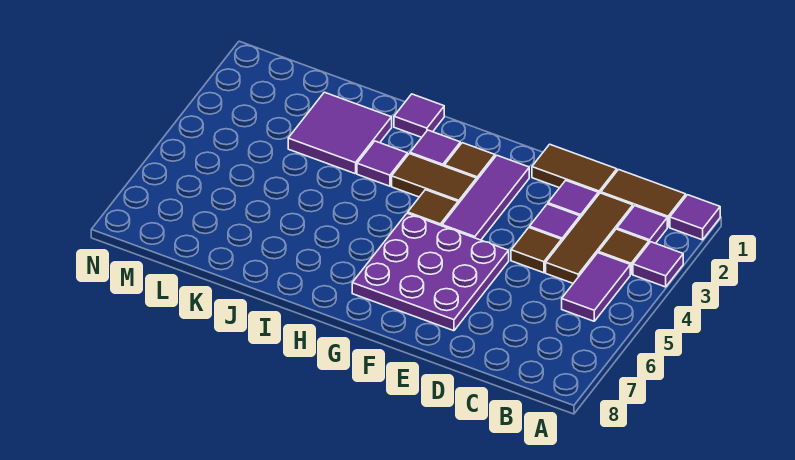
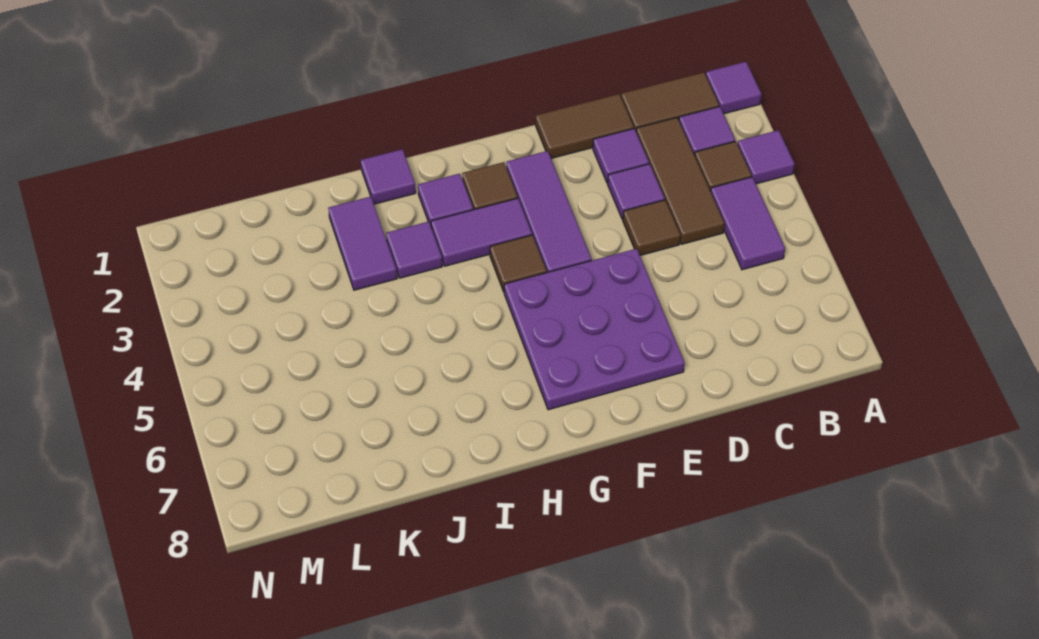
brown 1x2 tile [392,154,476,204] -> purple 1x2 tile [431,198,532,266]
purple 2x2 tile [288,92,392,174] -> purple 1x2 tile [328,197,397,290]

